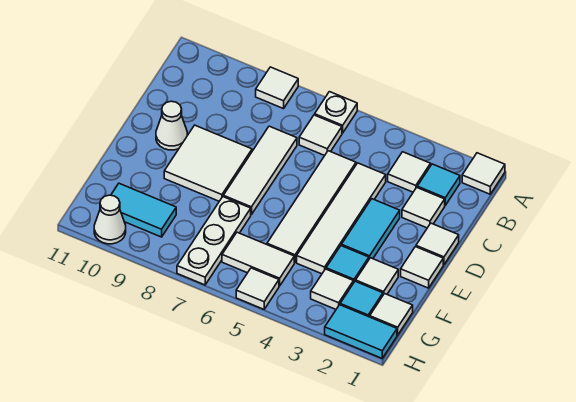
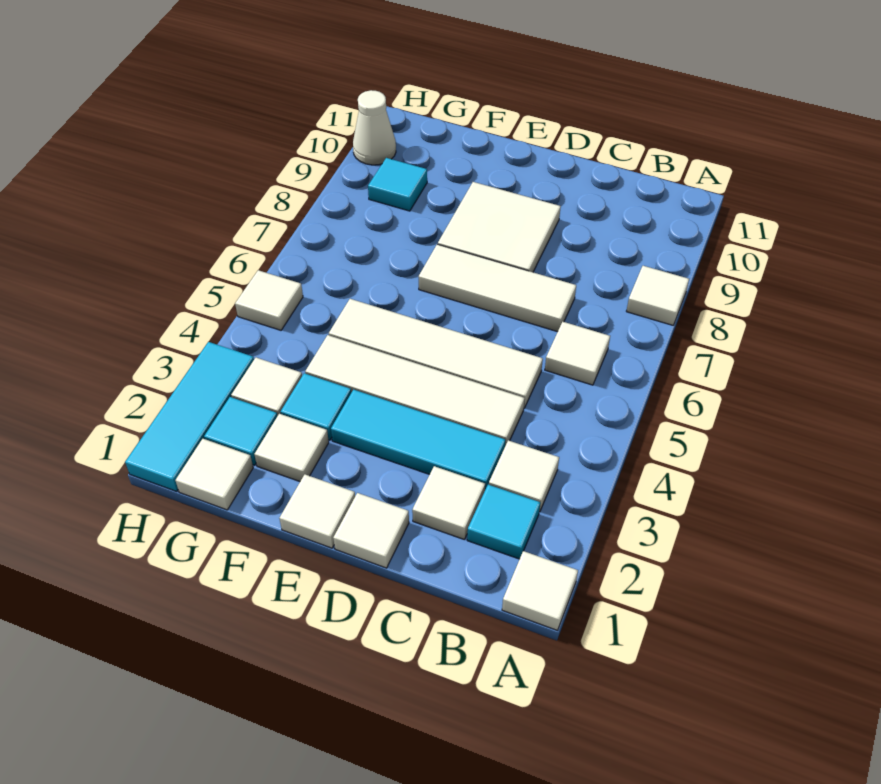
white 1x1 plate [315,92,357,133] -> none
cyan 1x2 tile [342,199,400,259] -> cyan 1x3 tile [331,390,505,490]
white 1x1 cone [156,101,187,150] -> none
white 1x3 plate [177,197,251,285] -> none
white 1x2 tile [222,232,294,286] -> none
cyan 1x2 tile [111,183,176,237] -> cyan 1x1 tile [368,158,427,211]
cyan 1x2 tile [325,305,397,358] -> cyan 1x3 tile [125,342,254,491]

